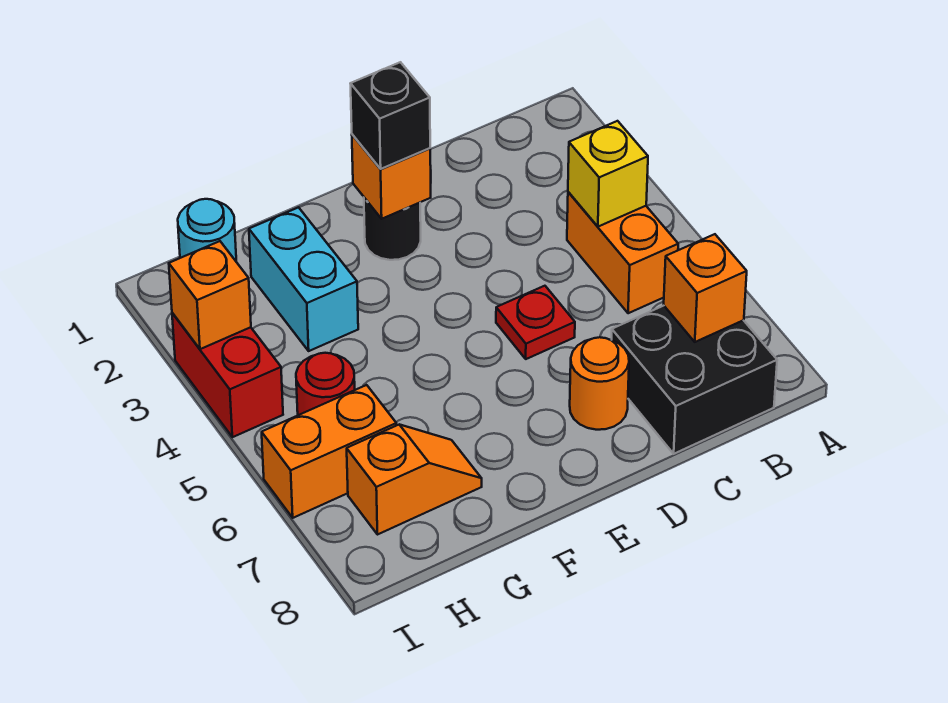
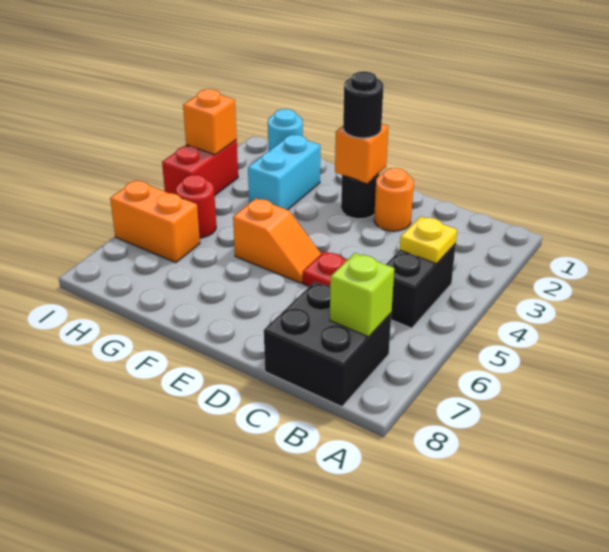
orange 1x2 brick [567,192,678,313] -> black 1x2 brick [386,244,456,328]
yellow 1x1 brick [568,121,648,227] -> yellow 1x1 plate [400,216,457,264]
orange 1x1 brick [664,234,747,342] -> lime 1x1 brick [330,253,394,337]
orange 1x1 round brick [570,337,629,430] -> orange 1x1 round brick moved to [374,168,414,231]
black 1x1 brick [350,62,430,169] -> black 1x1 round brick [343,71,384,138]
orange 1x2 slope [347,425,482,535] -> orange 1x2 slope moved to [233,198,321,283]

